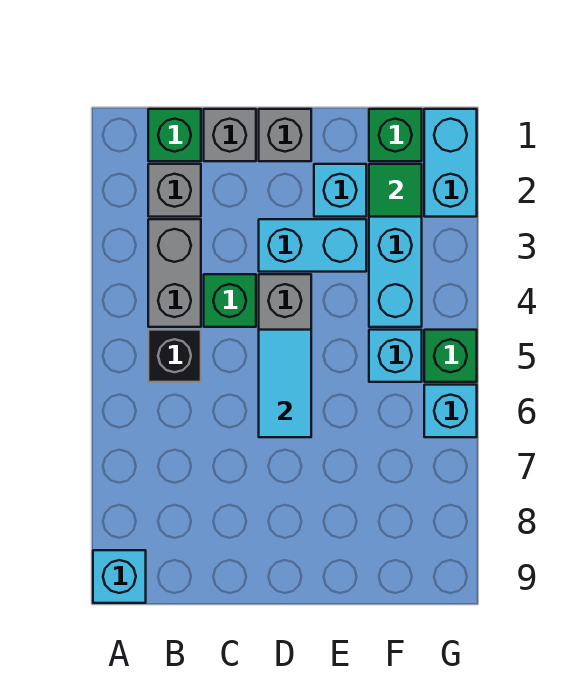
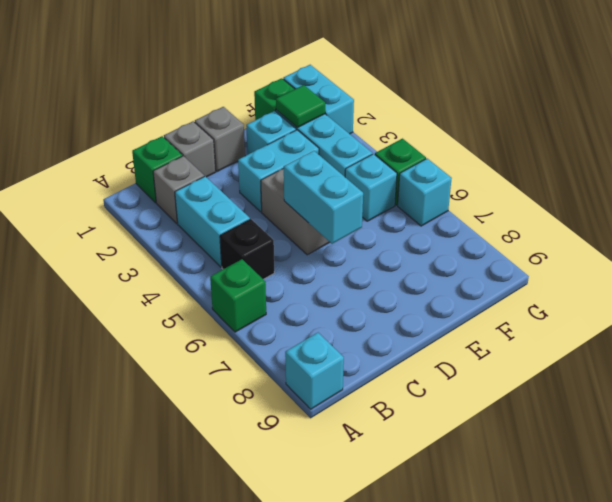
grey 1x2 brick [148,219,201,327] -> cyan 1x2 brick [175,176,250,267]
green 1x1 brick [204,274,256,327] -> green 1x1 brick moved to [210,259,266,332]
cyan 1x2 tile [259,330,311,437] -> cyan 1x2 brick [284,151,363,244]

